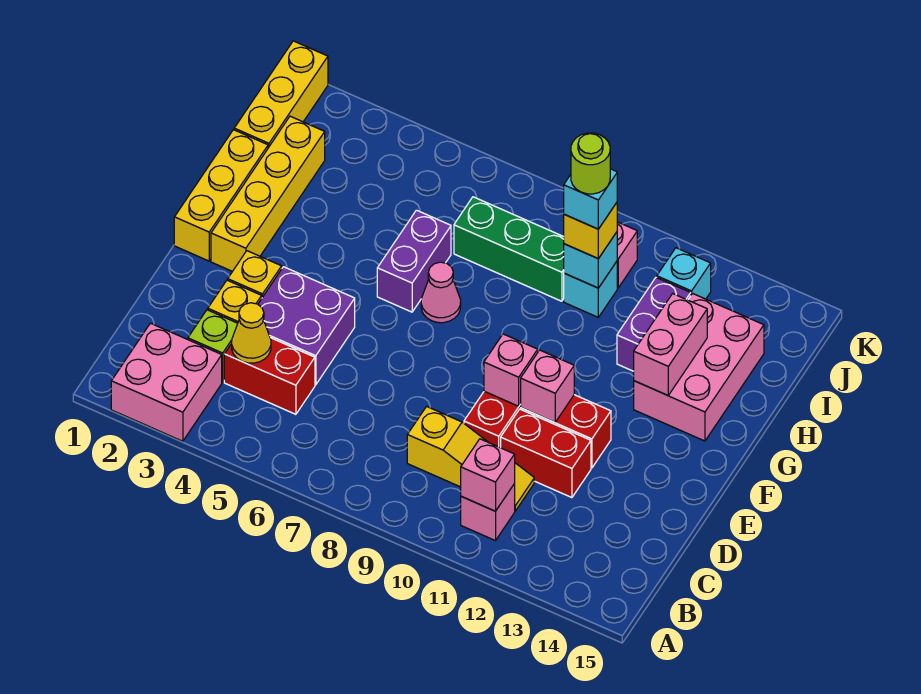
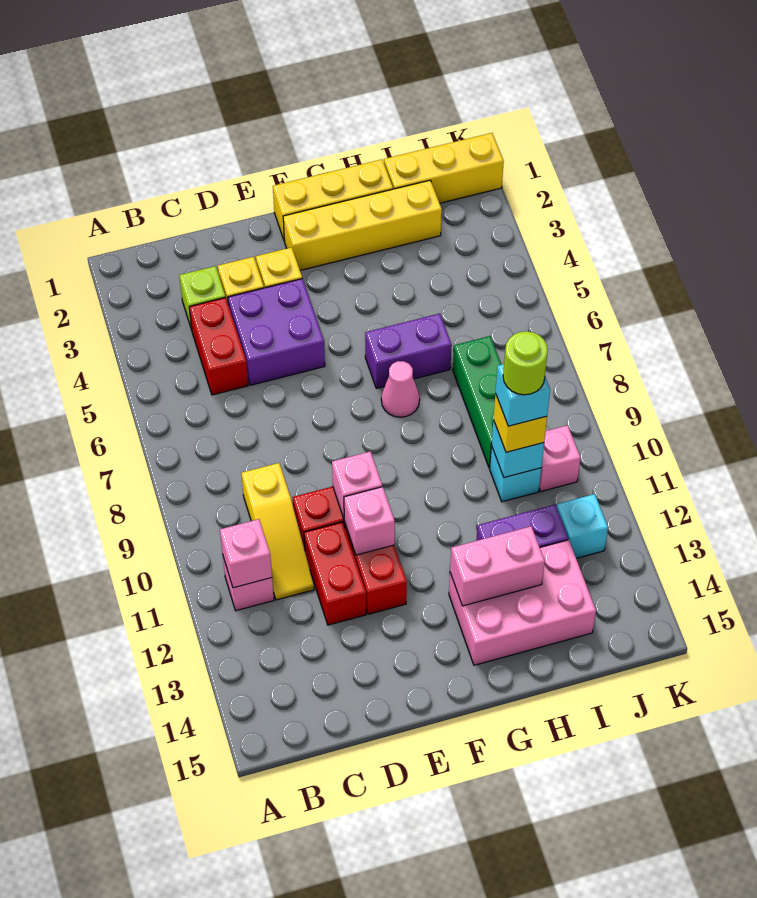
pink 2x2 brick [111,323,222,441] -> none
yellow 1x1 cone [232,303,271,363] -> none

